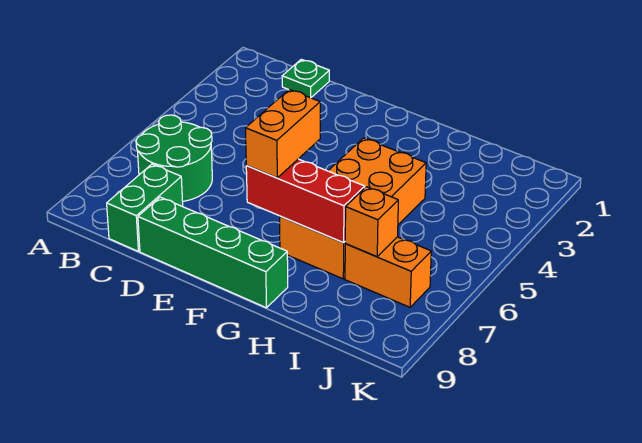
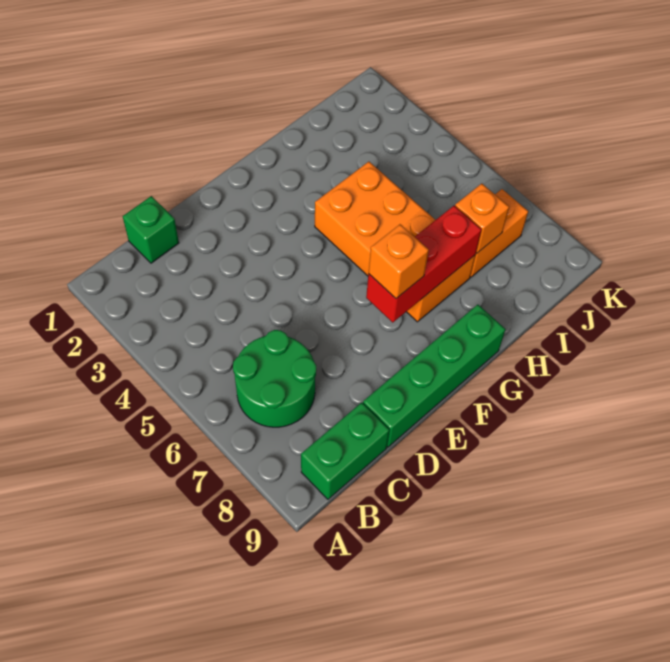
green 1x1 plate [282,59,329,98] -> green 1x1 brick [123,196,179,263]
green 1x2 brick [107,164,183,251] -> green 1x2 brick turned to [301,403,389,499]
orange 1x2 brick [245,90,320,178] -> orange 1x1 brick [369,224,429,299]

